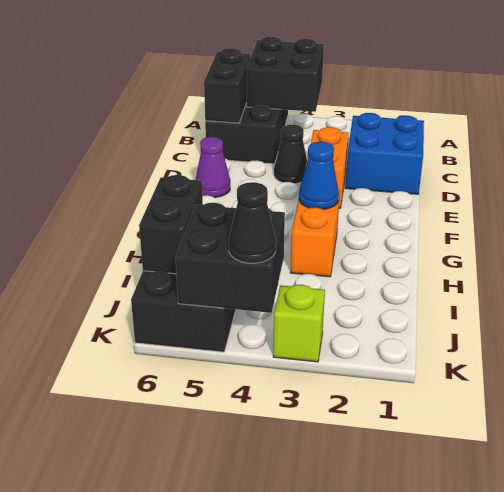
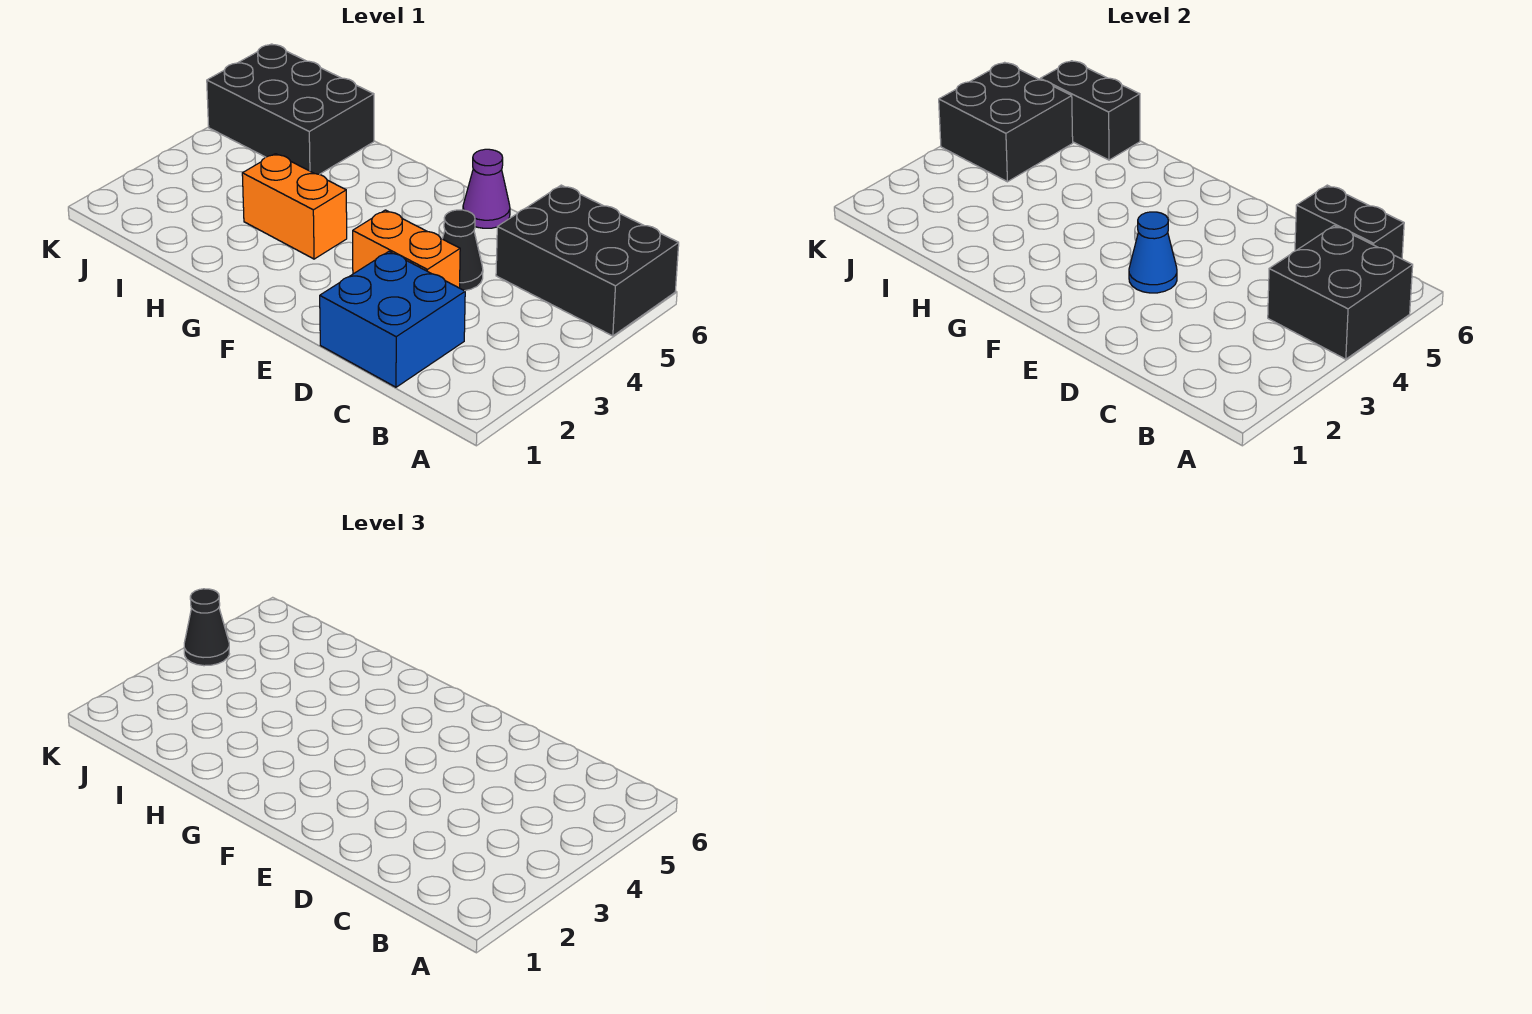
blue 1x1 cone [299,142,339,209] -> blue 1x1 cone moved to [1129,212,1177,293]
lime 1x1 brick [273,285,325,362] -> none

